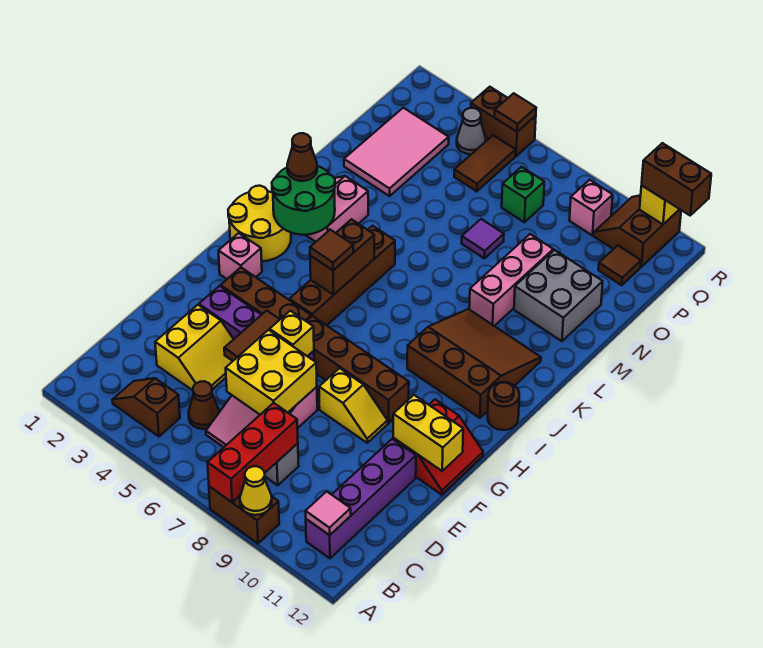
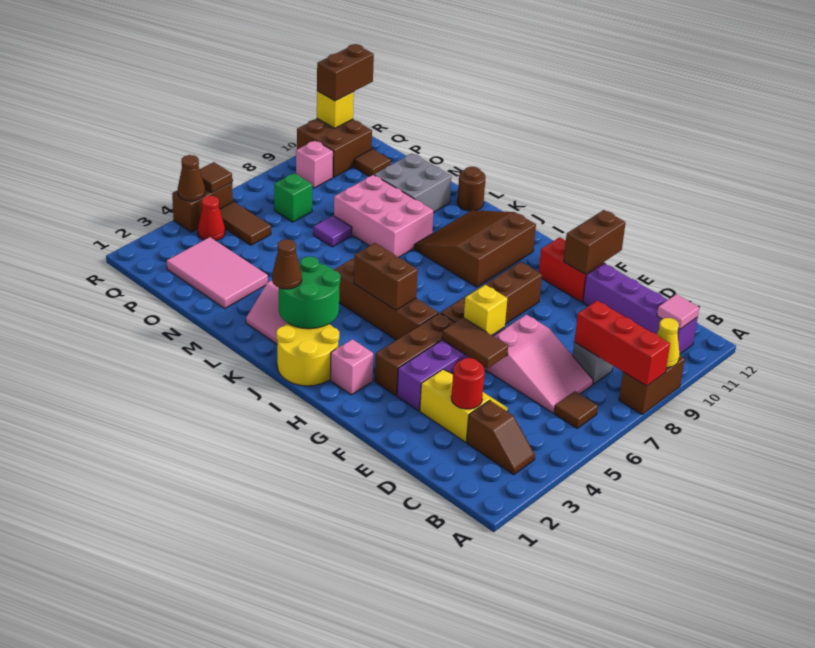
brown 1x2 slope [112,378,180,436] -> brown 1x2 slope turned to [467,400,535,475]
brown 1x1 cone [189,381,219,429] -> brown 1x1 cone moved to [178,155,205,201]
none -> red 1x1 round brick [451,358,485,409]
yellow 2x2 brick [226,330,317,415] -> none
yellow 1x2 slope [319,368,388,443] -> none
yellow 1x2 brick [393,395,463,471] -> brown 1x2 brick [564,210,626,274]
brown 1x1 tile [310,230,353,270] -> brown 1x1 tile moved to [554,391,598,428]
brown 1x1 round brick [488,382,519,430] -> brown 1x1 round brick moved to [457,167,486,211]
pink 1x3 brick [469,234,553,326] -> pink 2x3 brick [334,175,433,257]
grey 1x1 cone [457,108,486,154] -> red 1x1 cone [198,196,225,241]
brown 2x2 slope [594,195,681,267] -> brown 2x2 brick [297,119,372,177]

